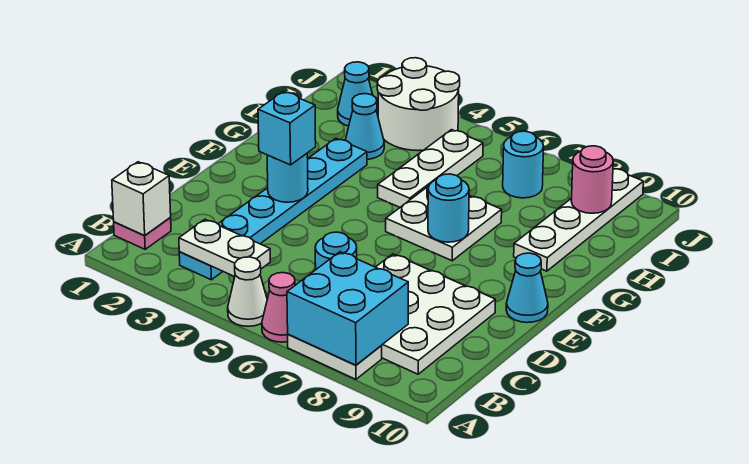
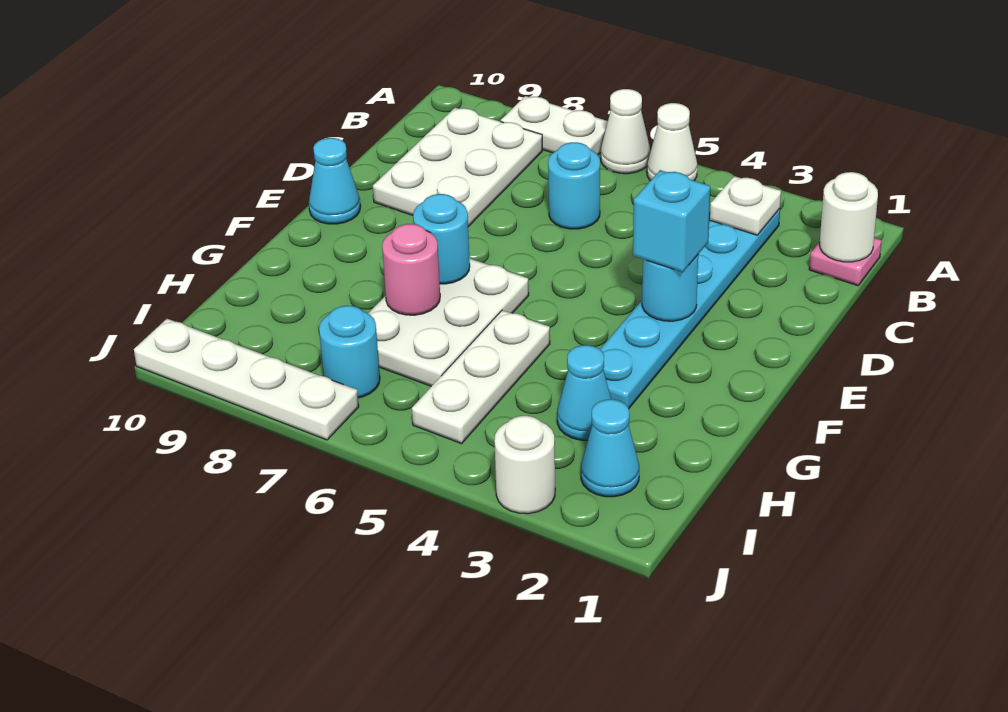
pink 1x1 cone [262,273,295,342] -> white 1x1 cone [601,89,650,174]
cyan 2x2 brick [287,252,408,365] -> none
white 1x1 brick [112,162,171,235] -> white 1x1 round brick [820,172,878,262]
white 1x2 plate [179,219,270,277] -> white 1x1 plate [710,176,781,235]
white 3x3 plate [376,254,495,374] -> white 2x3 plate [373,108,542,227]
white 2x2 plate [386,186,502,261] -> white 2x3 plate [368,258,529,386]
white 1x4 plate [514,169,643,271] -> white 1x4 plate turned to [134,319,359,440]
white 2x2 round brick [377,58,460,151] -> white 1x1 round brick [494,416,555,514]
pink 1x1 round brick [571,146,613,213] -> pink 1x1 round brick moved to [382,224,440,315]

